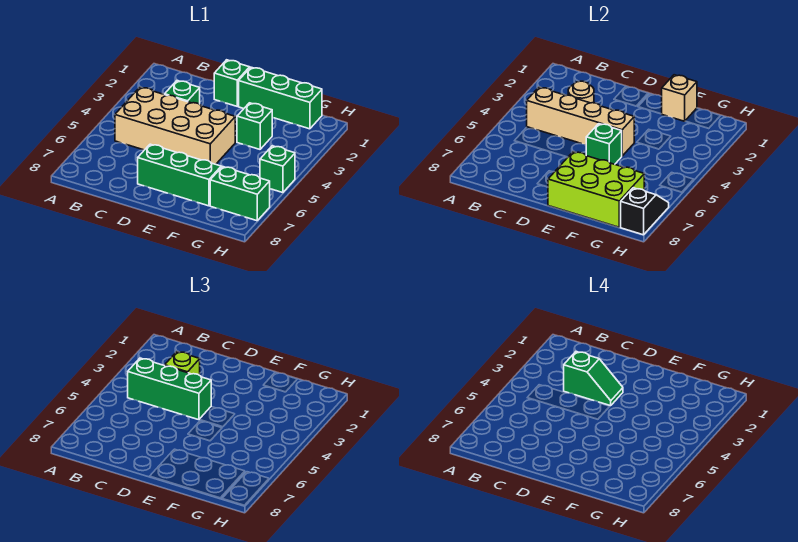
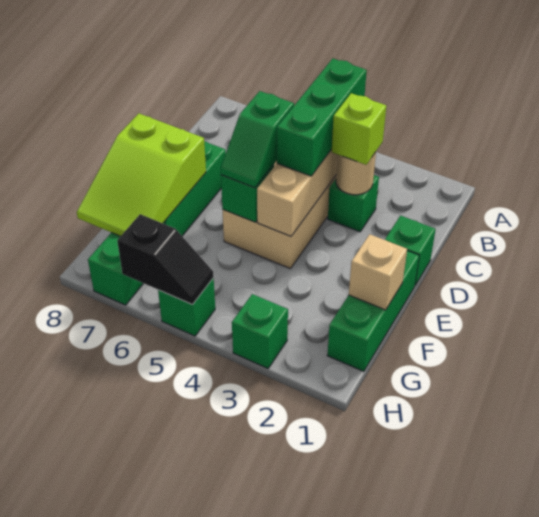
green 1x2 slope [564,352,623,406] -> green 1x2 slope moved to [221,91,294,188]
lime 2x3 brick [548,152,644,227] -> lime 2x3 slope [77,113,206,236]
green 1x1 brick [237,103,272,149] -> green 1x1 brick moved to [232,294,288,368]
black 1x2 slope [621,188,669,235] -> black 1x2 slope moved to [117,214,213,305]

